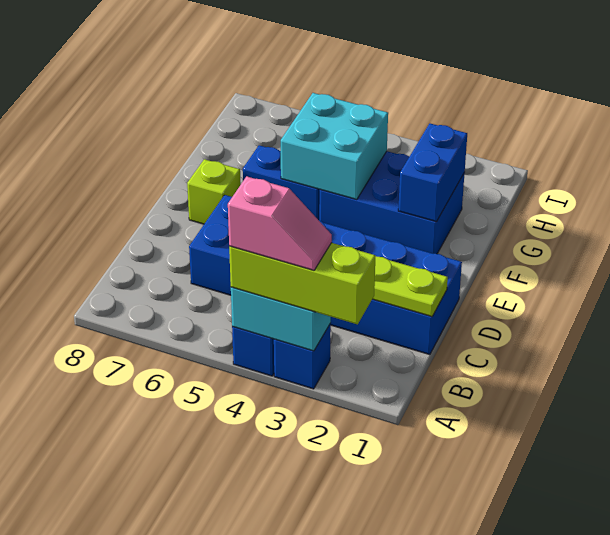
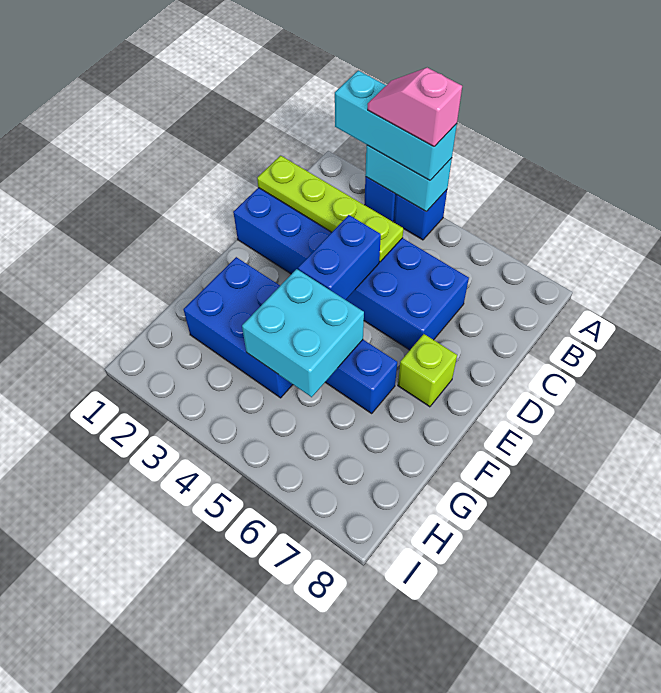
lime 1x3 brick [229,243,376,324] -> cyan 1x3 brick [335,71,457,180]
blue 1x2 brick [398,124,467,222] -> blue 1x2 brick moved to [298,215,381,300]

